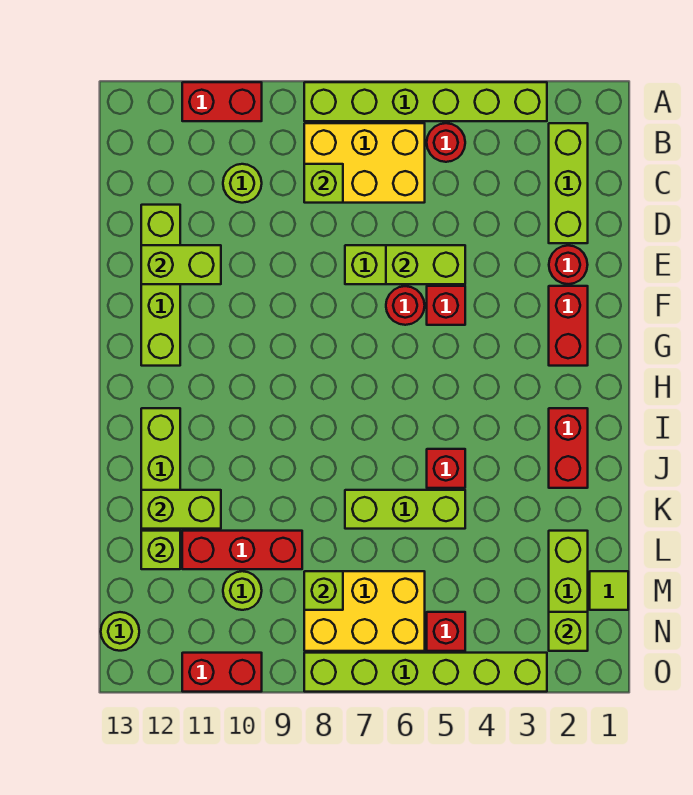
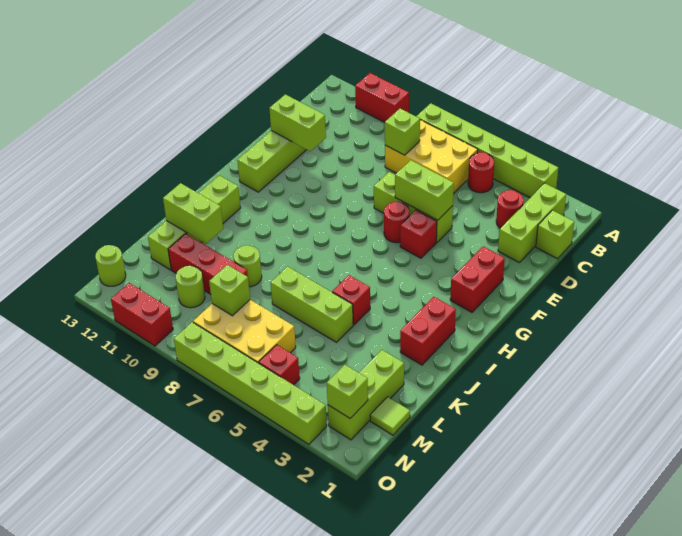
lime 1x1 round brick [223,164,262,203] -> lime 1x1 round brick moved to [233,245,262,287]
red 1x1 round brick [549,245,588,284] -> red 1x1 round brick moved to [496,190,523,228]
lime 1x1 brick [141,531,180,569] -> lime 1x1 brick moved to [536,210,574,259]

